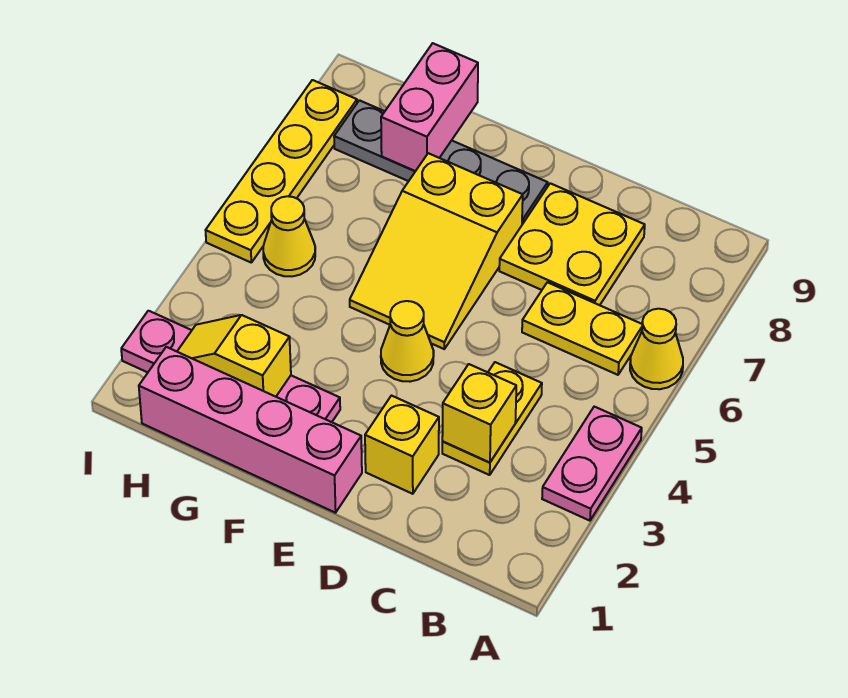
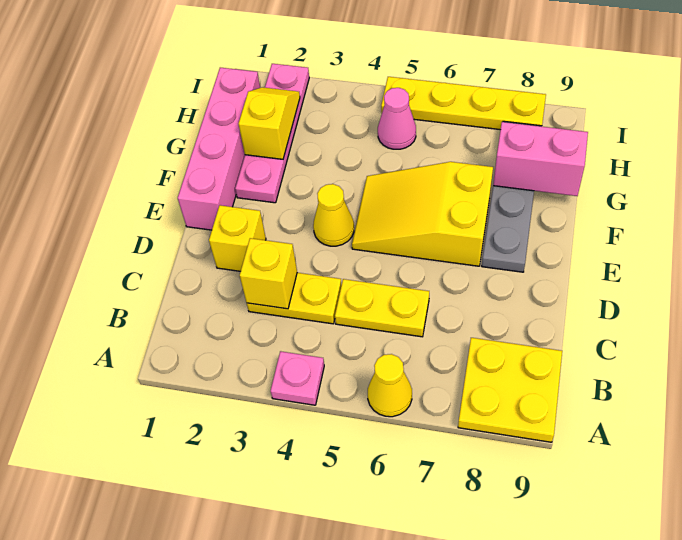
pink 1x2 plate [542,407,642,521] -> pink 1x1 plate [271,351,324,405]
yellow 1x2 plate [522,282,642,375] -> yellow 1x2 plate turned to [335,279,429,337]
yellow 2x2 plate [499,183,645,305] -> yellow 2x2 plate moved to [458,338,562,442]
yellow 1x1 cone [263,196,315,276] -> pink 1x1 cone [378,88,416,149]

